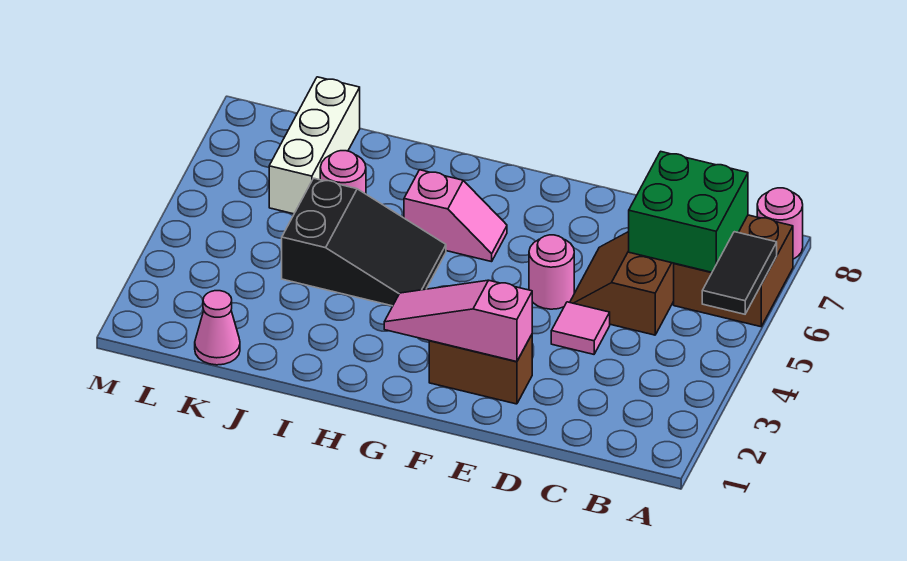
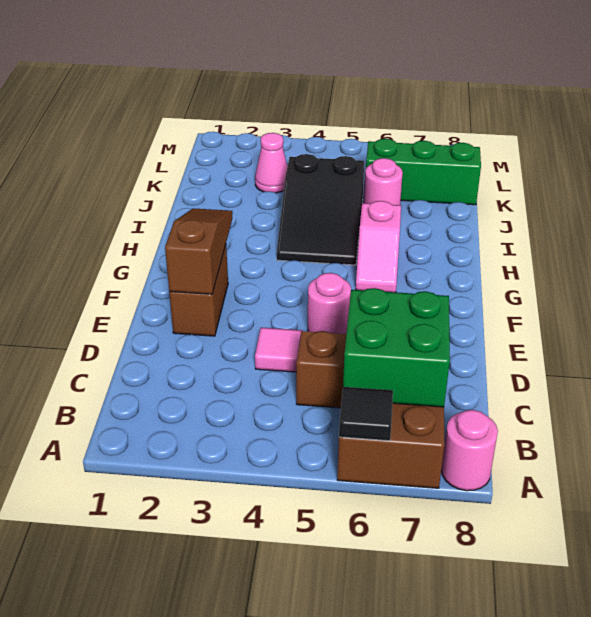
black 1x2 tile [702,232,777,314] -> black 1x1 tile [339,387,393,441]
pink 1x3 slope [384,280,532,362] -> brown 1x3 slope [165,208,233,294]
pink 1x1 cone [195,291,240,365] -> pink 1x1 cone moved to [255,133,287,193]
white 1x3 brick [269,77,360,214] -> green 1x3 brick [366,139,481,205]

